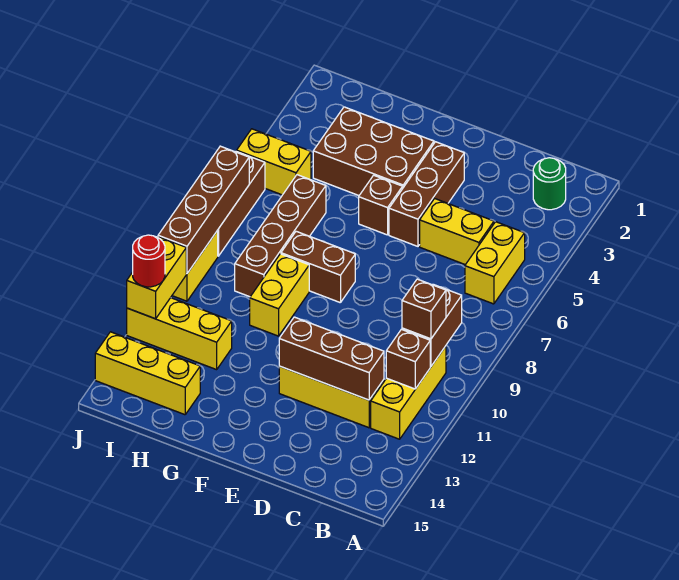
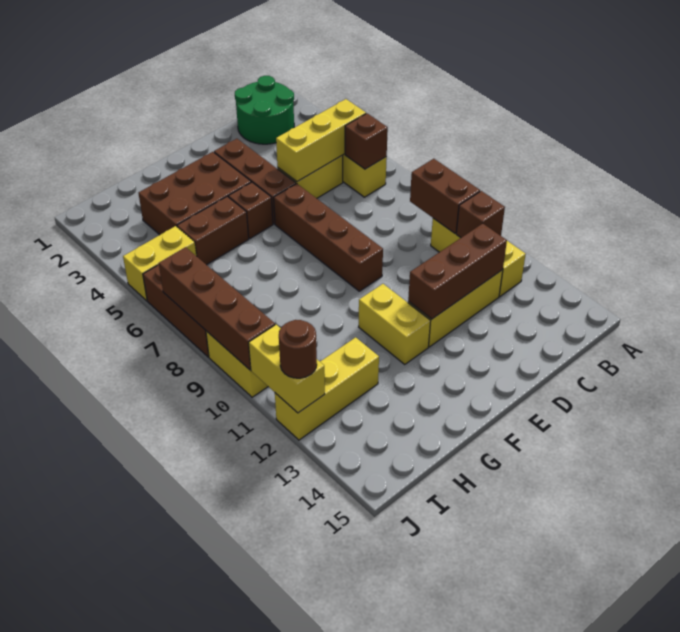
green 1x1 round brick [533,158,566,210] -> green 2x2 round brick [235,76,294,144]
brown 1x1 brick [402,279,446,339] -> brown 1x1 brick moved to [345,113,388,169]
brown 1x2 brick [281,231,355,303] -> brown 1x2 brick moved to [177,197,249,265]
yellow 1x2 brick [250,254,309,336] -> yellow 1x2 brick moved to [359,284,430,364]
brown 1x4 brick [235,175,326,297] -> brown 1x4 brick moved to [274,184,383,291]
yellow 1x3 brick [95,332,200,415] -> yellow 1x3 brick moved to [276,99,366,182]
red 1x1 round brick [133,235,165,287] -> brown 1x1 round brick [279,320,317,378]

